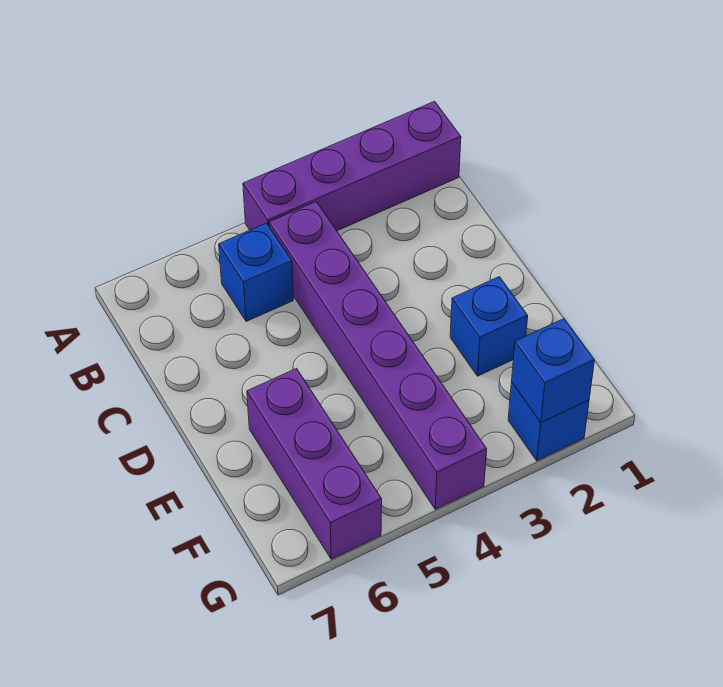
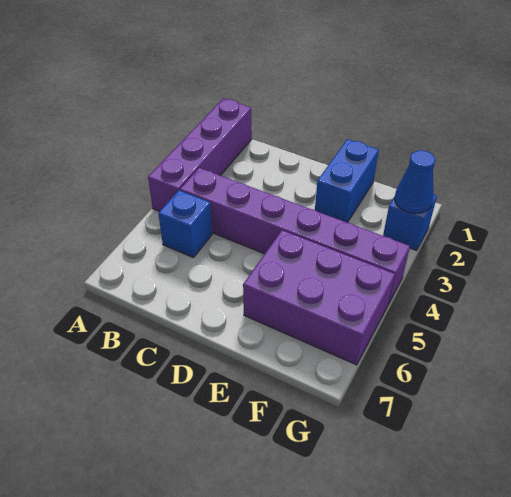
blue 1x1 brick [450,277,528,376] -> blue 1x2 brick [315,139,379,223]
purple 1x3 brick [247,369,382,559] -> purple 2x3 brick [243,230,395,365]
blue 1x1 brick [512,319,594,423] -> blue 1x1 cone [395,150,435,213]

